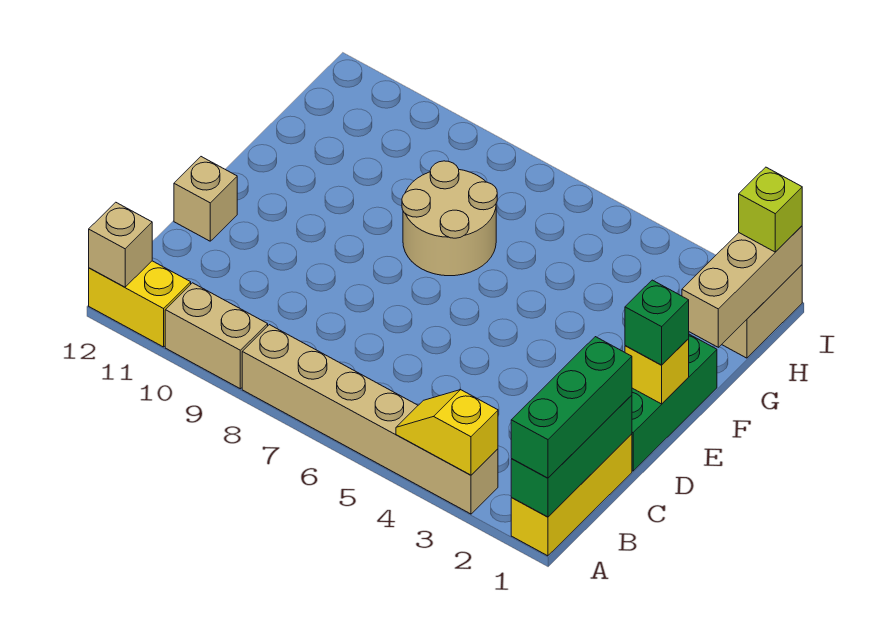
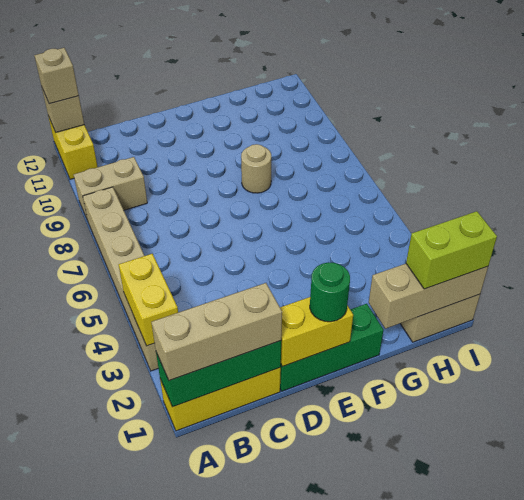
green 1x3 brick [511,337,632,478] -> tan 1x3 brick [151,283,282,381]
yellow 1x2 slope [396,390,498,475] -> yellow 1x2 brick [119,254,178,346]
tan 1x2 brick [165,283,268,389] -> tan 1x2 brick turned to [74,157,147,219]
tan 1x1 brick [174,157,237,241] -> tan 1x1 brick moved to [34,48,79,104]
yellow 1x1 brick [625,339,689,404] -> yellow 1x2 brick [280,297,353,367]
green 1x1 brick [625,280,689,365] -> green 1x1 round brick [310,262,350,322]
tan 2x2 round brick [402,161,497,276] -> tan 1x1 round brick [241,144,271,193]
lime 1x1 brick [739,167,802,252] -> lime 1x2 brick [406,211,497,289]

